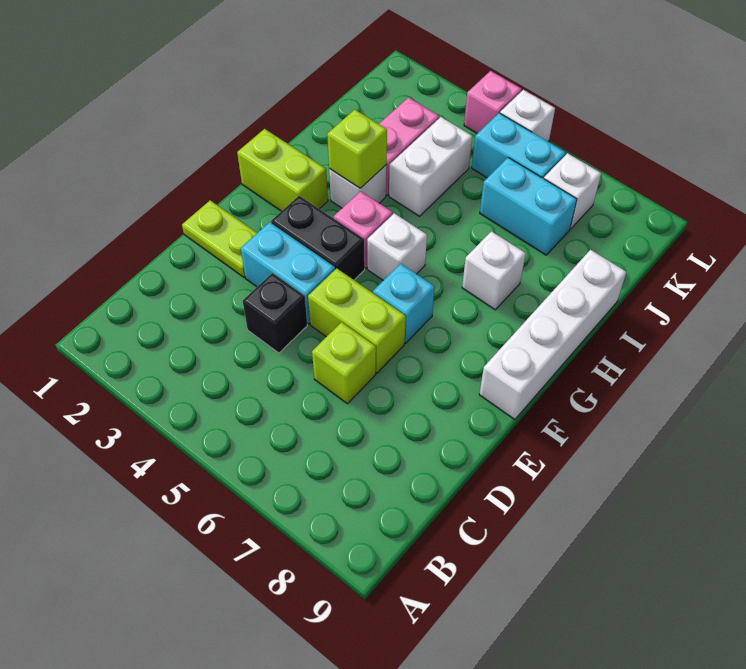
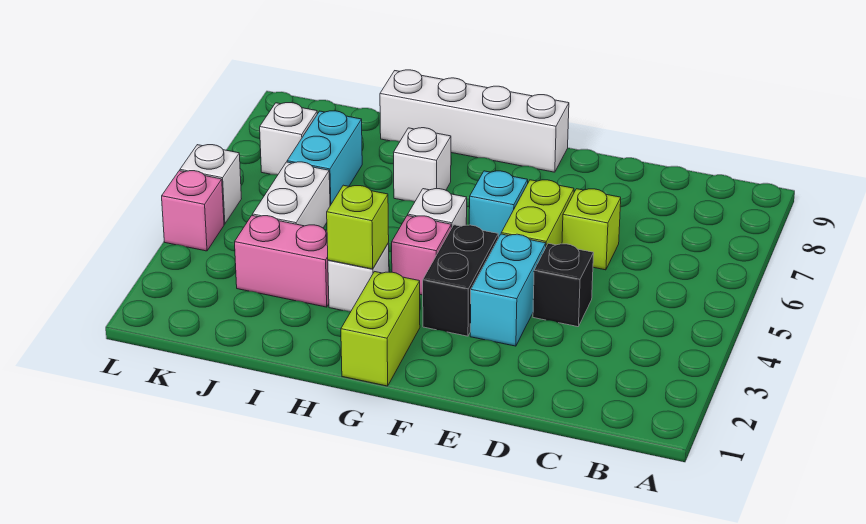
lime 1x2 plate [182,200,257,277] -> none
white 1x2 brick [389,117,472,216] -> white 1x2 brick turned to [252,162,330,228]
cyan 1x2 brick [472,113,566,179] -> none

